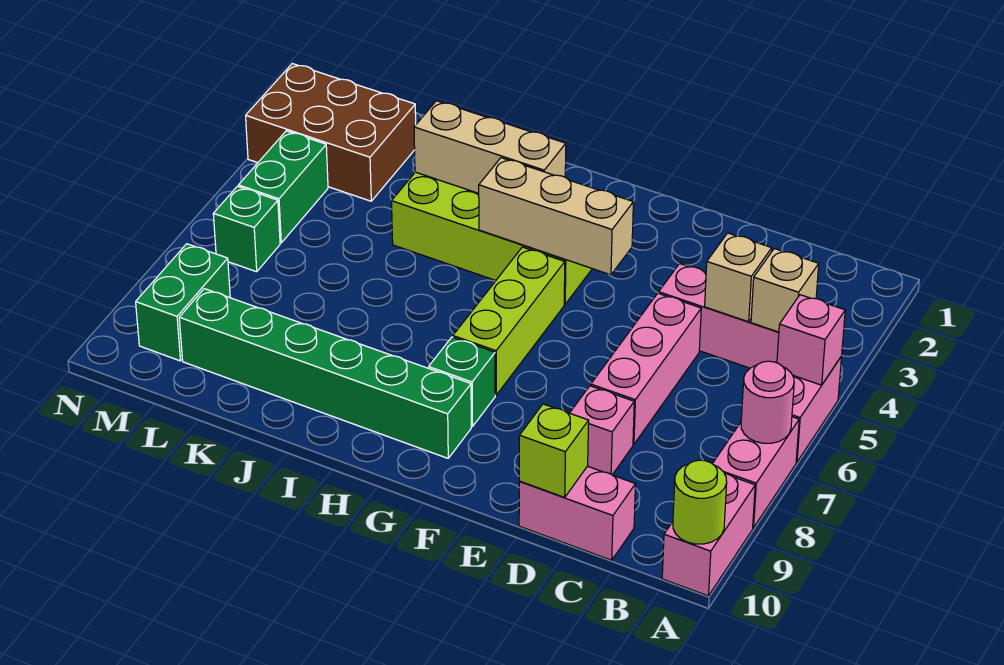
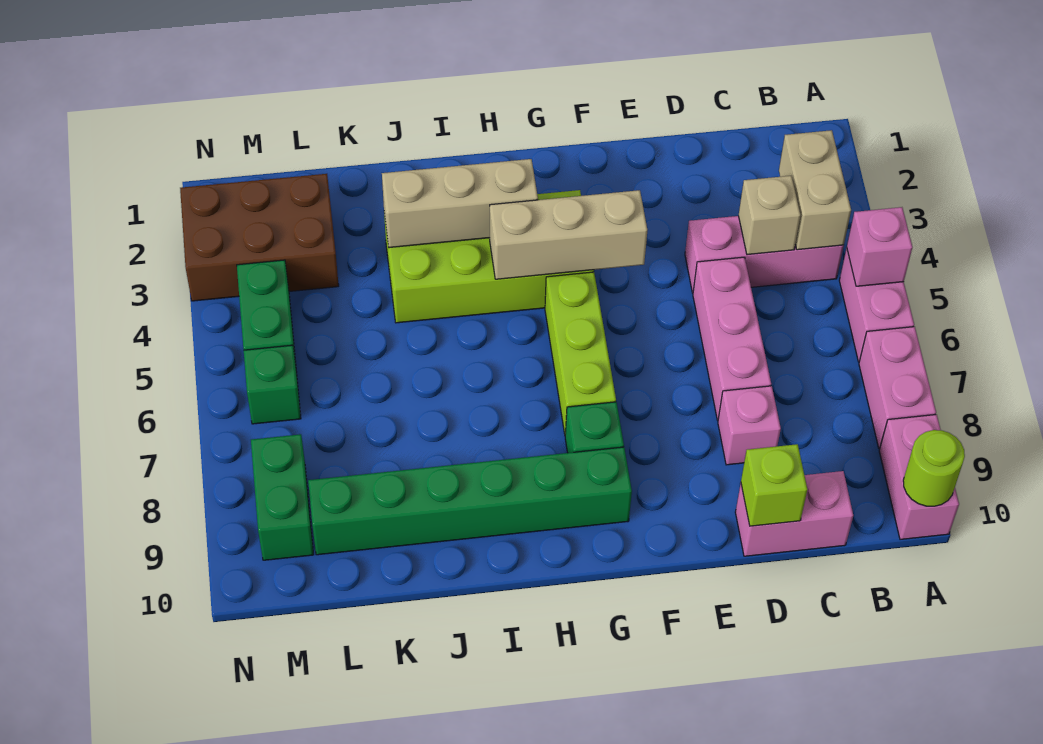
pink 1x1 round brick [741,361,794,443] -> none
tan 1x1 brick [751,249,819,332] -> tan 1x2 brick [779,130,851,250]

